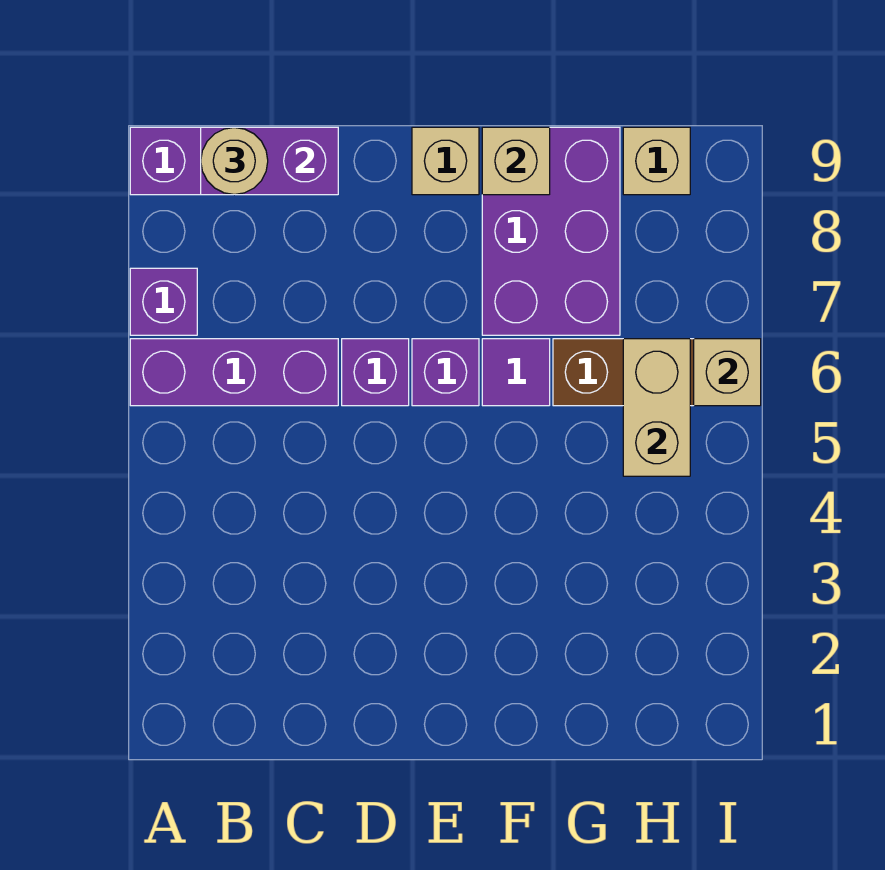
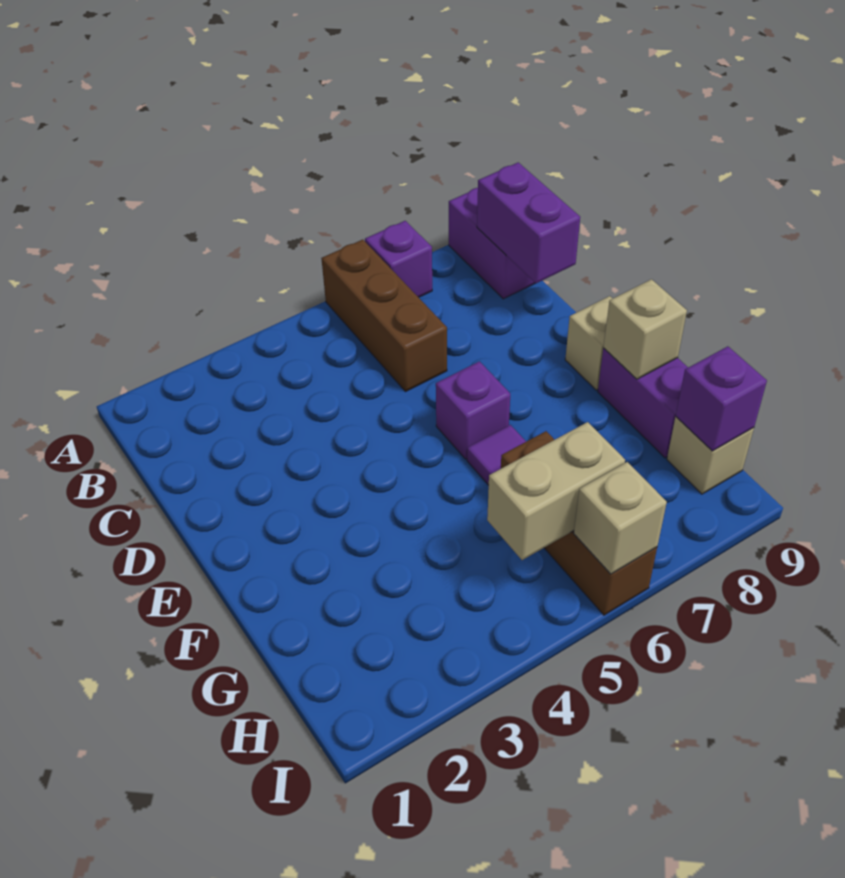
purple 1x3 brick [130,339,338,406] -> brown 1x3 brick [321,240,447,392]
tan 1x1 round brick [201,128,268,195] -> none
purple 1x1 brick [342,339,409,406] -> purple 1x1 brick moved to [676,346,767,451]
purple 2x3 brick [482,127,620,335] -> purple 1x2 brick [598,348,688,458]

